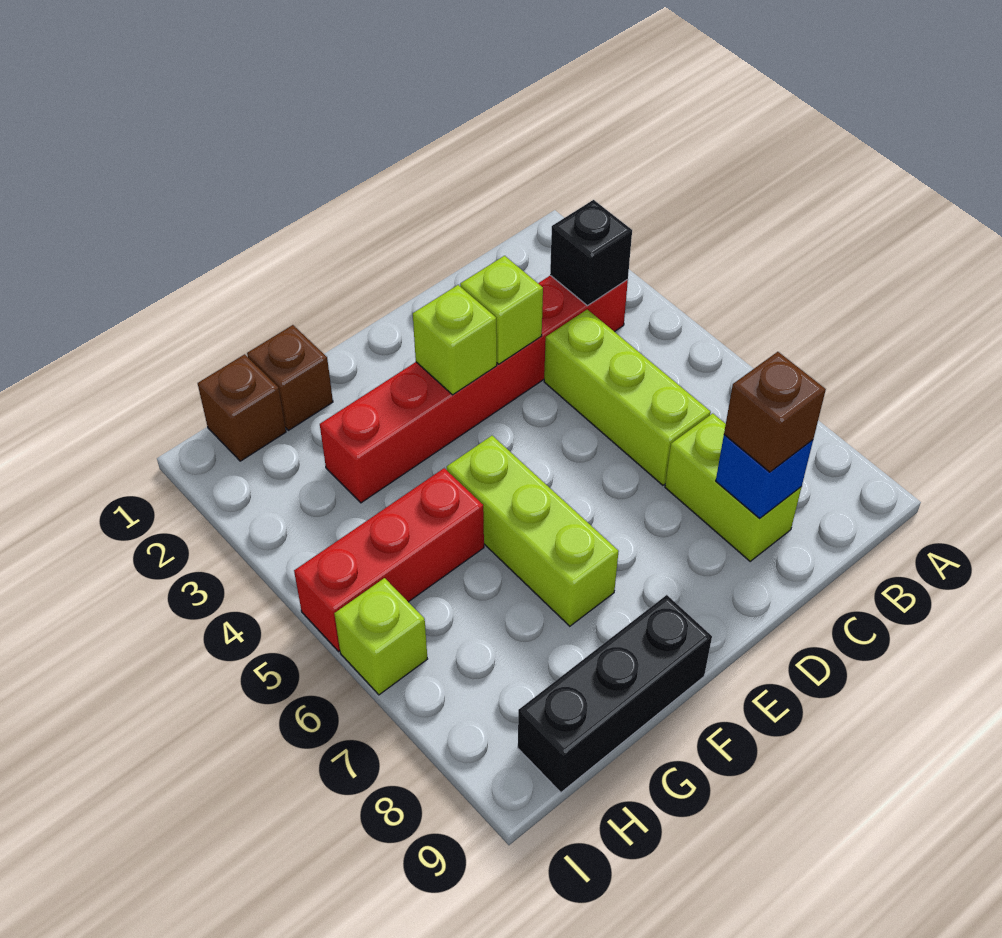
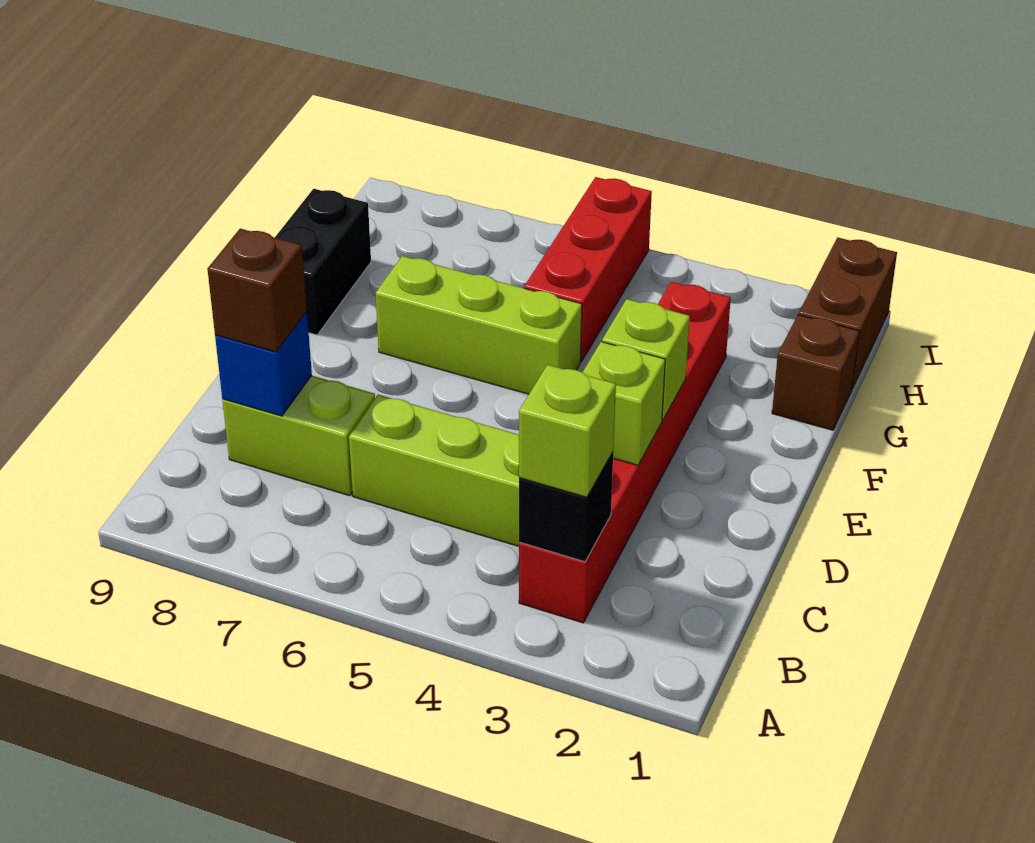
black 1x3 brick [518,595,712,792] -> black 1x2 brick [275,189,371,335]
brown 1x1 brick [198,354,286,461] -> brown 1x2 brick [799,237,897,389]
lime 1x1 brick [334,578,427,695] -> lime 1x1 brick moved to [519,365,616,497]

